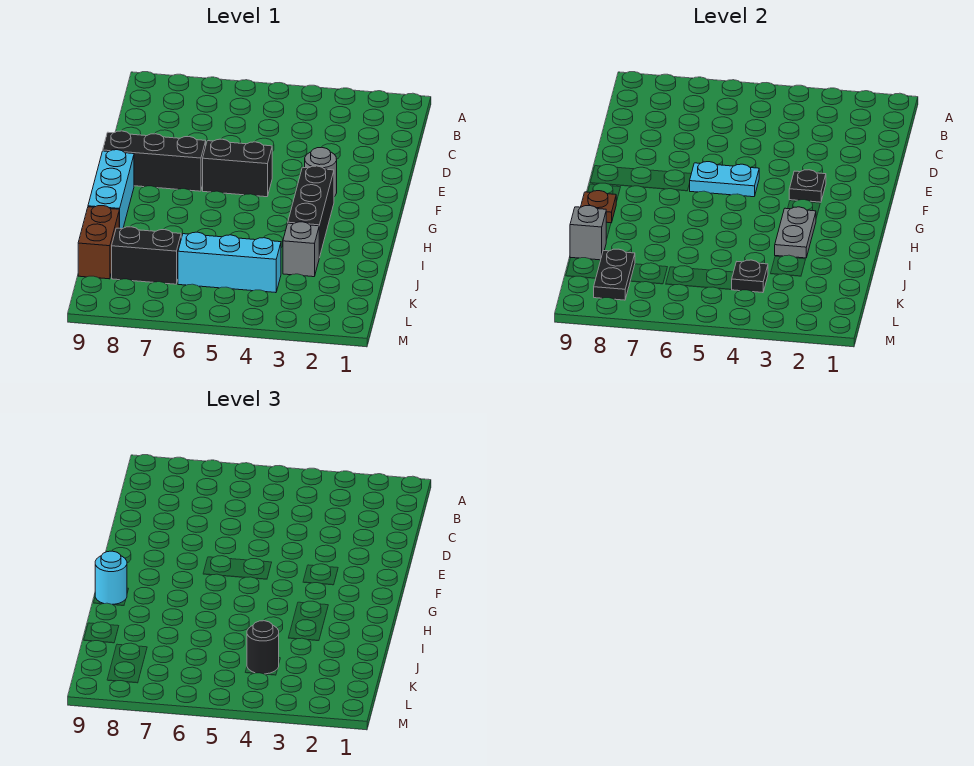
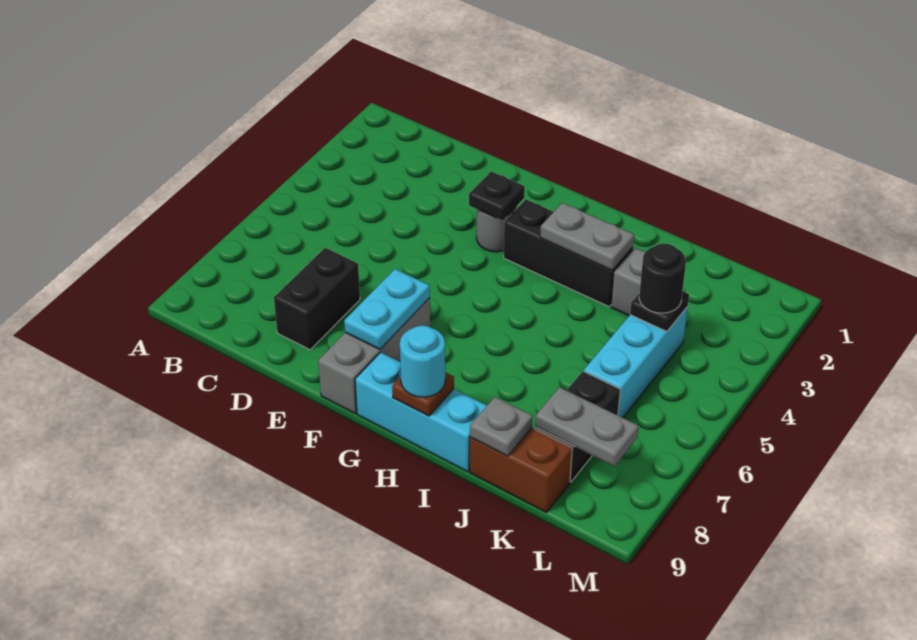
black 1x2 brick [203,139,272,197] -> black 1x2 brick moved to [274,248,360,350]
cyan 1x2 plate [690,162,759,197] -> cyan 1x2 plate moved to [344,269,430,349]
black 1x3 brick [103,131,206,191] -> grey 1x3 brick [318,298,430,413]
grey 1x1 brick [570,206,606,260] -> grey 1x1 plate [470,397,533,456]
black 1x2 plate [594,249,635,300] -> grey 1x2 plate [535,387,639,466]

